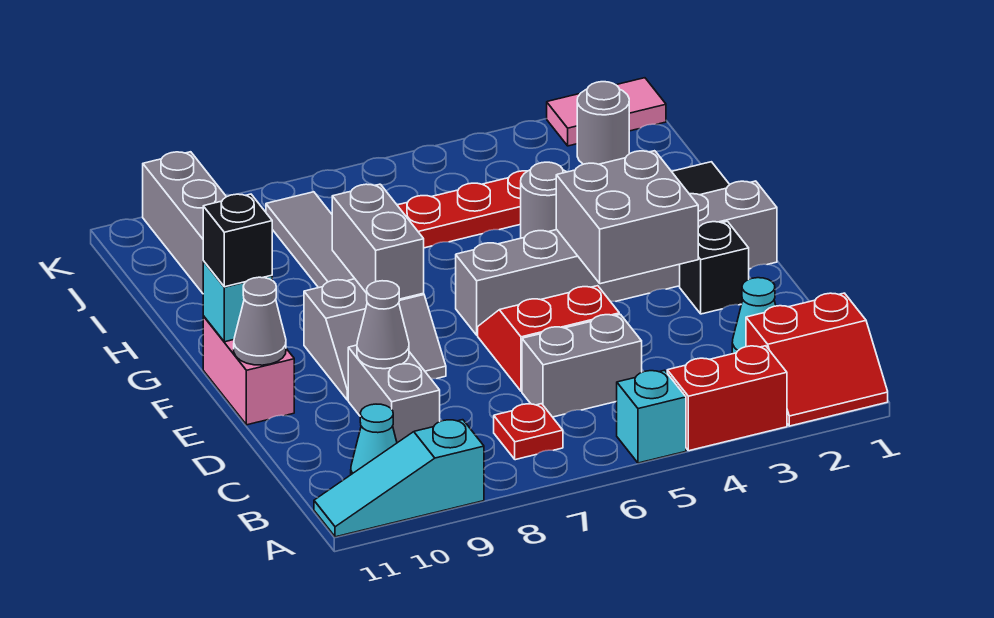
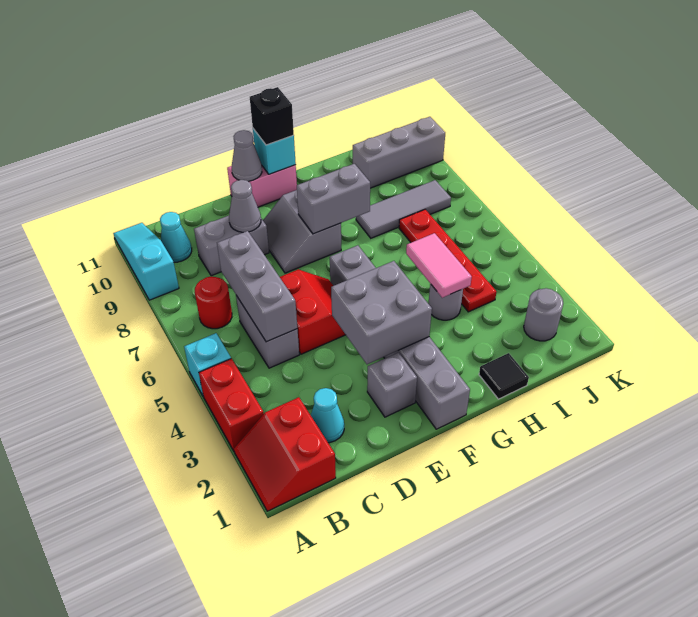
red 1x1 plate [494,404,563,460] -> red 1x1 round brick [195,276,232,329]
none -> grey 1x3 brick [217,231,297,342]
black 1x1 brick [680,221,749,314] -> grey 1x1 brick [367,352,417,417]
pink 1x2 tile [547,78,666,146] -> pink 1x2 tile moved to [406,233,472,298]

